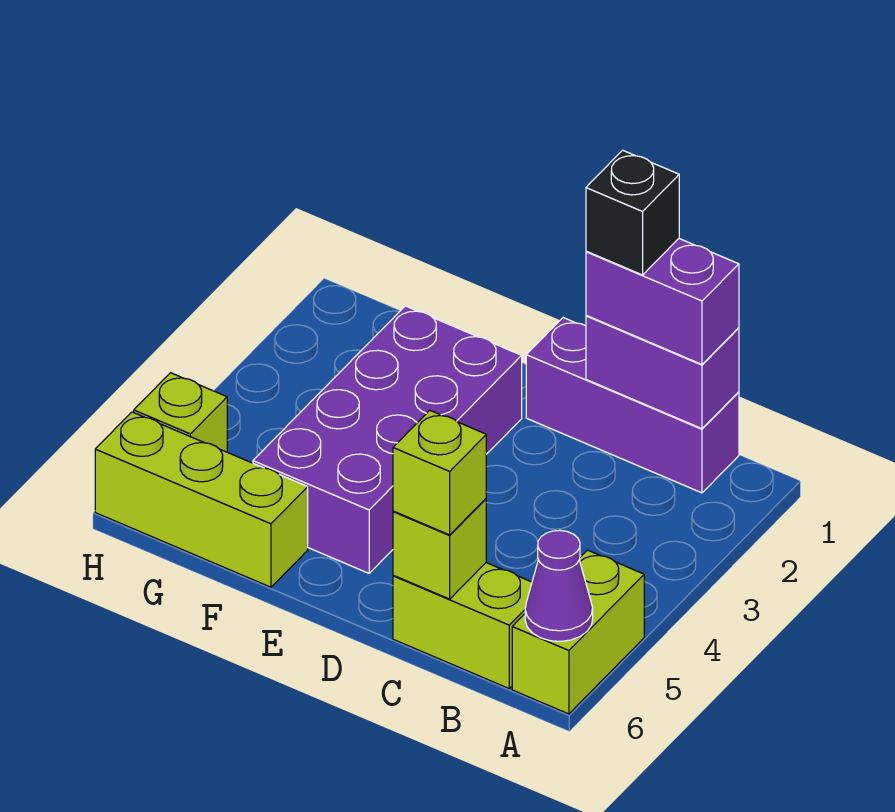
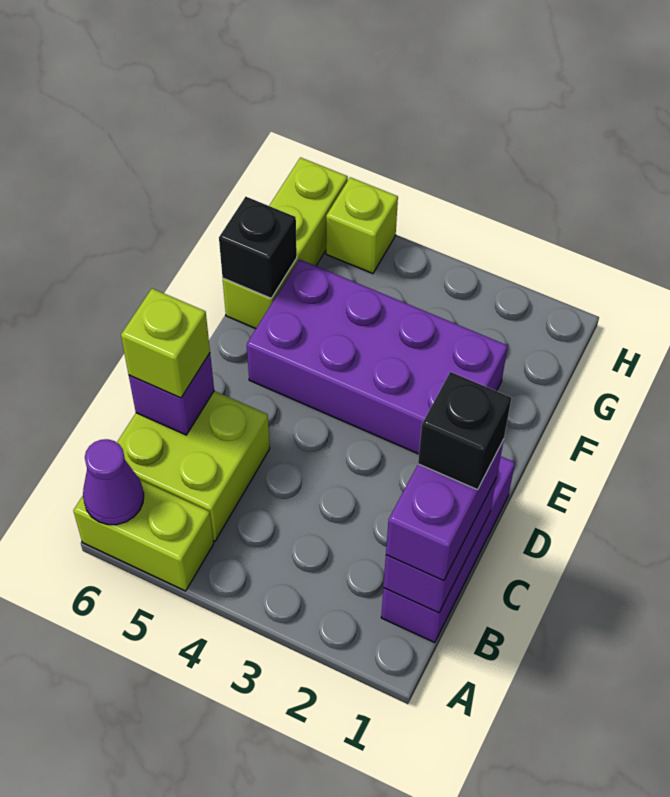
lime 1x2 brick [393,563,532,688] -> lime 2x2 brick [117,391,270,541]
lime 1x1 brick [393,499,486,599] -> purple 1x1 brick [129,353,214,435]
none -> black 1x1 brick [219,197,297,298]

